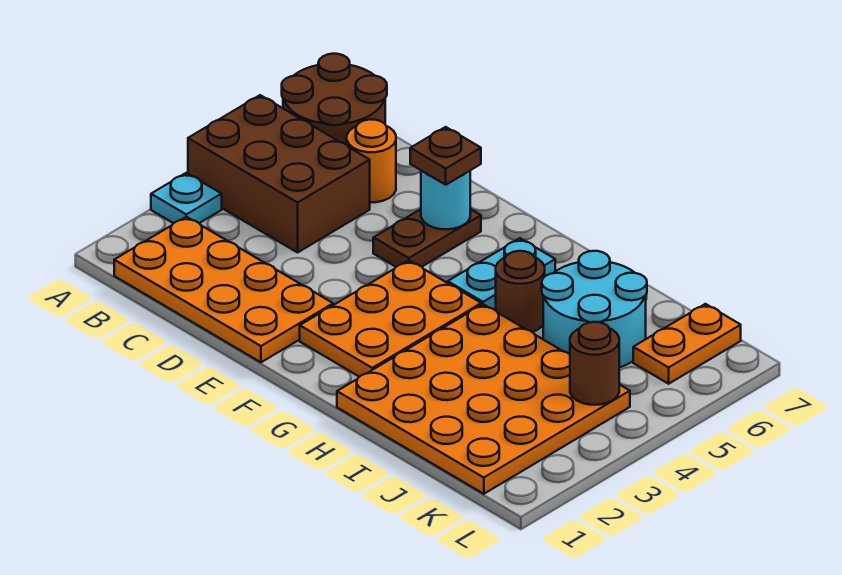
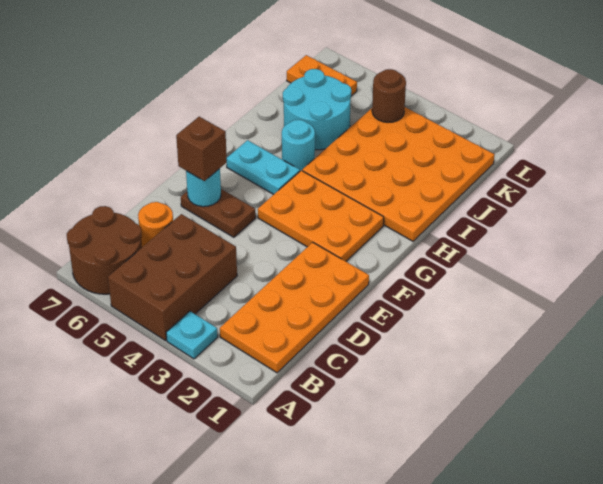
brown 1x1 plate [410,127,481,185] -> brown 1x1 brick [176,117,227,181]
brown 1x1 round brick [496,251,545,332] -> cyan 1x1 round brick [282,120,315,171]

